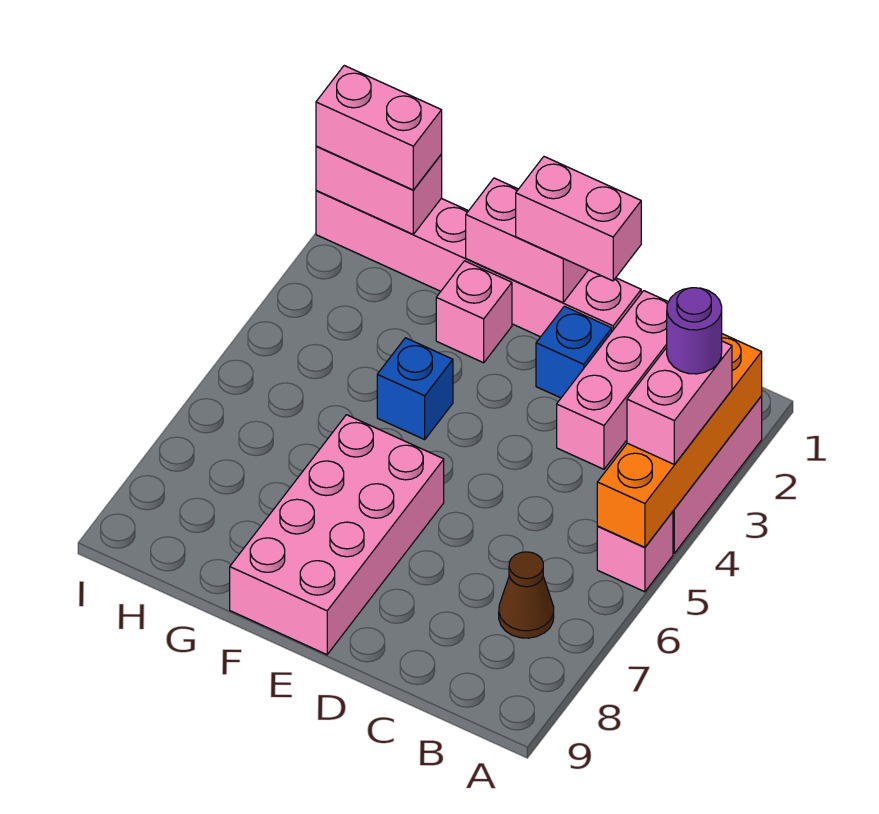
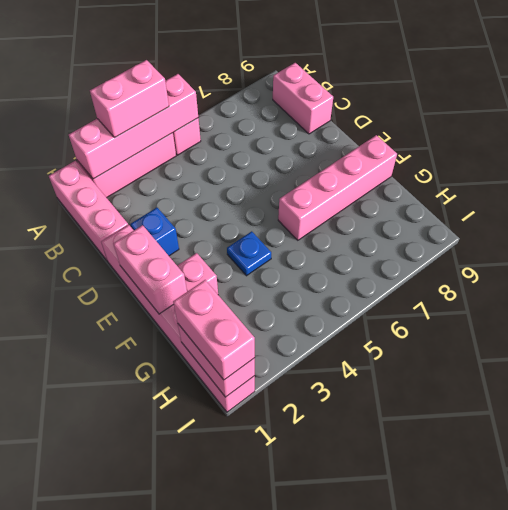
orange 1x4 brick [597,334,762,547] -> pink 1x4 brick [69,74,198,179]
purple 1x1 round brick [667,288,722,374] -> none
brown 1x1 cone [499,552,554,638] -> none
pink 1x3 brick [557,291,668,469] -> pink 1x3 brick turned to [49,161,128,261]
pink 1x2 brick [516,157,641,281] -> pink 1x2 brick moved to [273,63,333,134]
pink 2x4 brick [230,415,444,655] -> pink 1x4 brick [278,135,397,240]
blue 1x1 brick [377,338,453,440] -> blue 1x1 plate [227,231,271,276]

